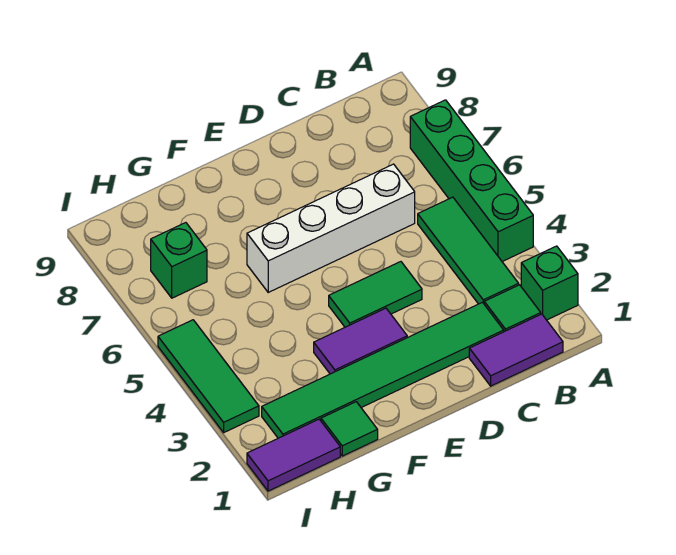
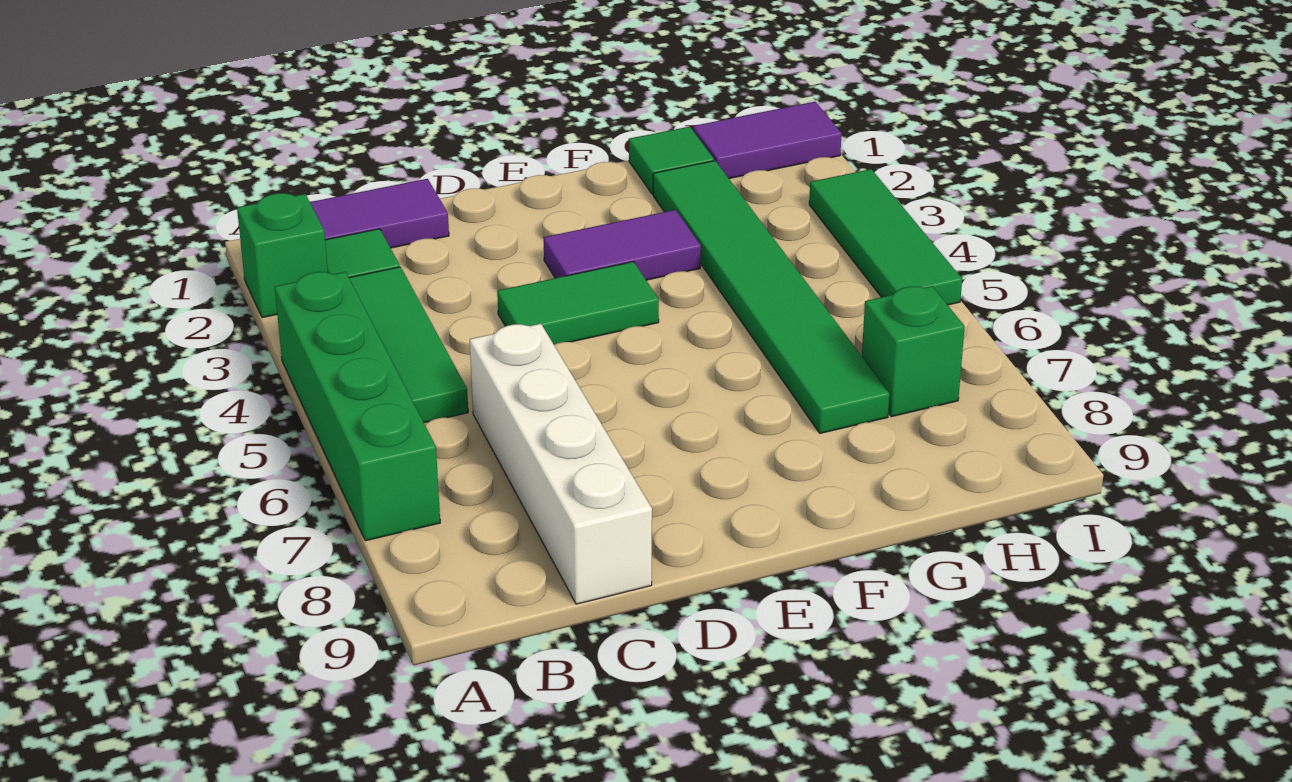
green 1x6 tile [262,302,504,438] -> green 1x6 tile turned to [653,161,889,433]
white 1x4 brick [247,164,415,292] -> white 1x4 brick turned to [470,324,652,604]

